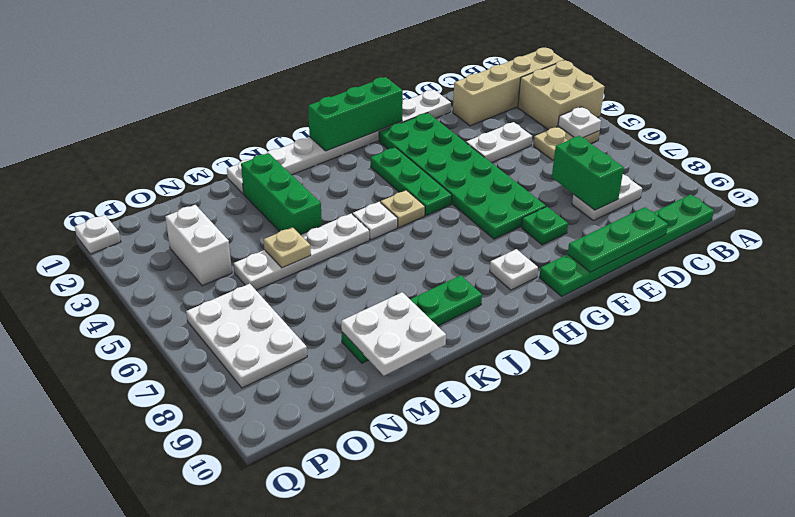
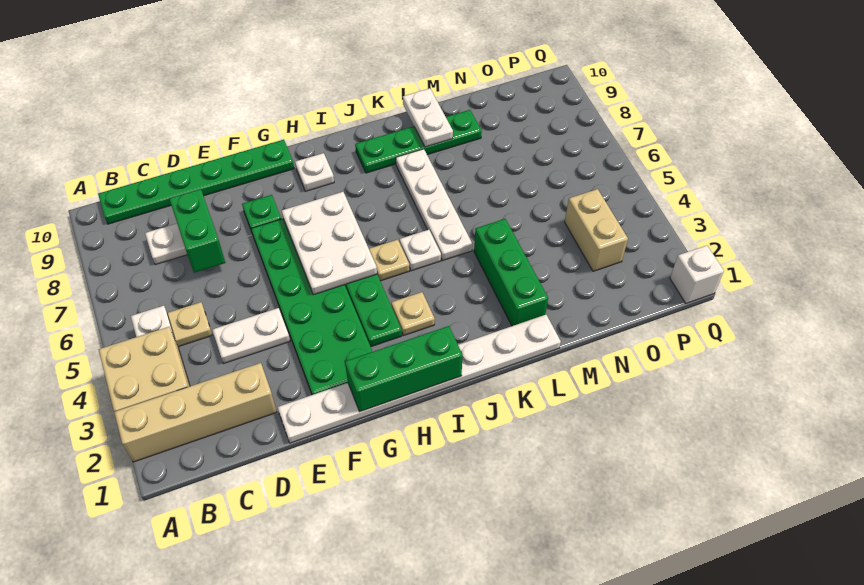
green 1x3 plate [568,207,668,272] -> none
white 1x4 plate [234,214,369,290] -> white 1x4 plate turned to [396,149,472,260]
white 2x2 plate [341,292,446,376] -> white 1x2 plate [403,88,453,147]
tan 1x1 plate [264,227,311,268] -> tan 1x1 plate moved to [391,292,435,336]
white 1x2 brick [165,205,232,286] -> tan 1x2 brick [565,189,628,271]
white 2x3 plate [186,284,307,388] -> white 2x3 plate moved to [282,192,377,295]
white 1x1 plate [75,215,121,254] -> white 1x1 brick [670,245,724,303]

